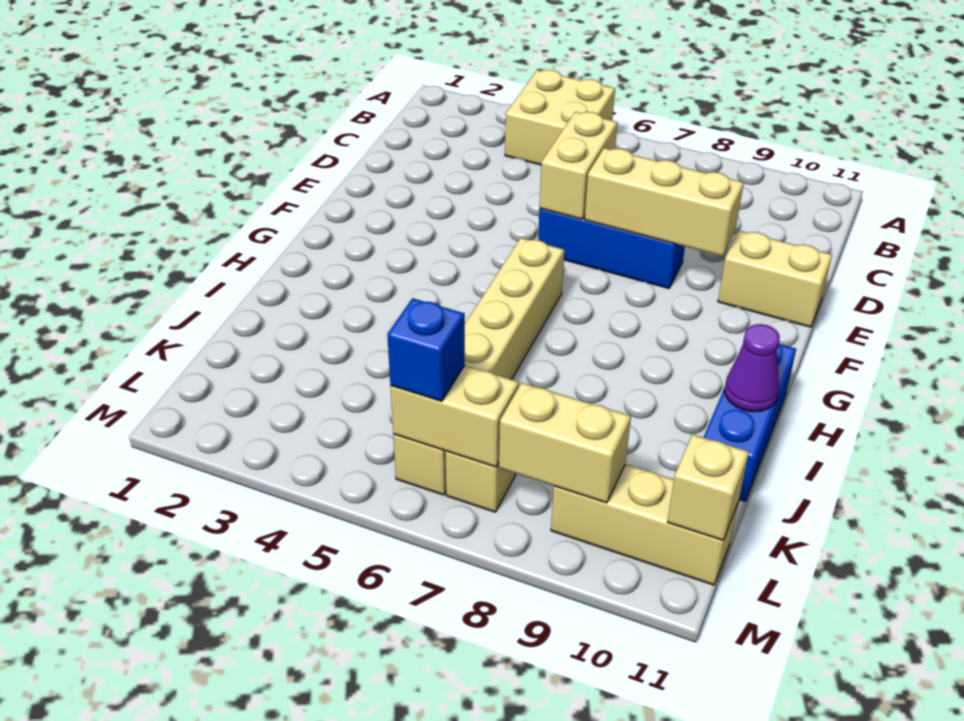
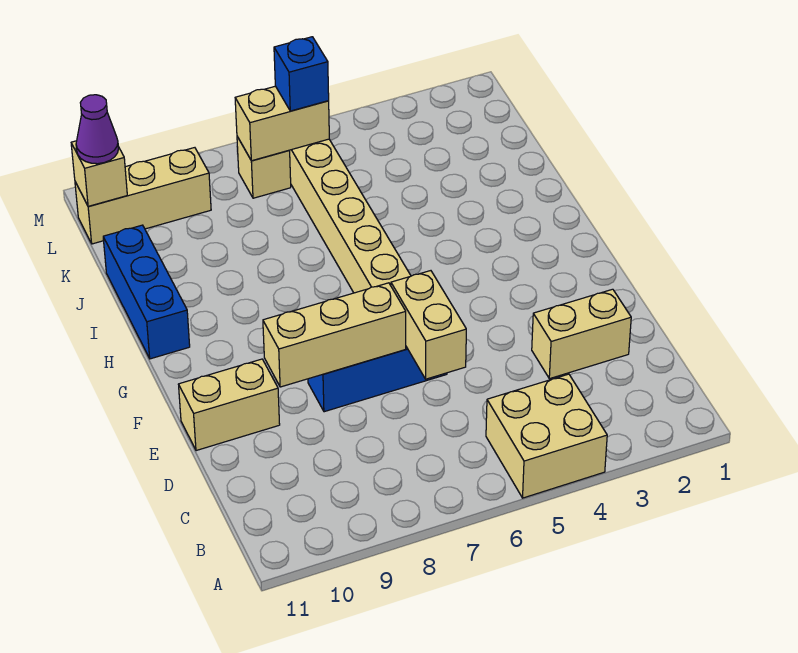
purple 1x1 cone [724,324,780,412] -> purple 1x1 cone moved to [76,95,119,164]
tan 1x2 brick [499,383,631,503] -> tan 1x2 brick moved to [532,289,631,379]

